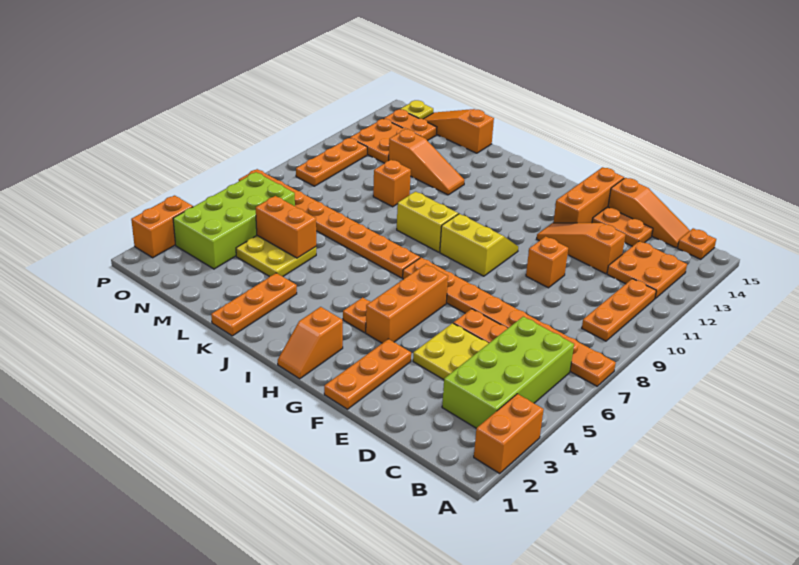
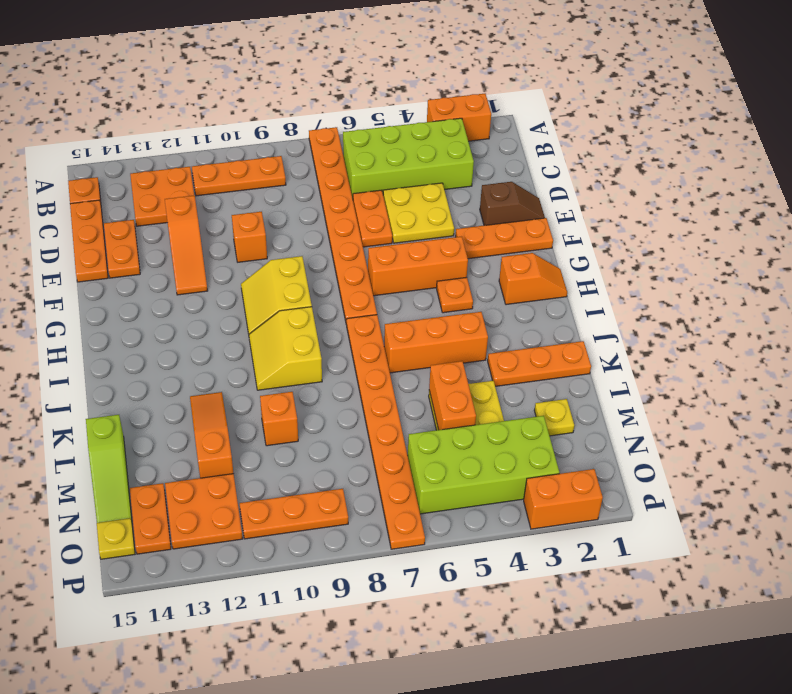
orange 1x3 slope [608,178,690,248] -> orange 1x3 plate [70,200,108,282]
none -> brown 1x2 slope [480,182,545,225]
orange 1x3 brick [553,167,624,223] -> orange 1x3 brick moved to [384,312,488,373]
orange 1x3 slope [424,109,494,153] -> lime 1x3 slope [86,415,132,523]
none -> yellow 1x1 plate [534,399,574,436]

